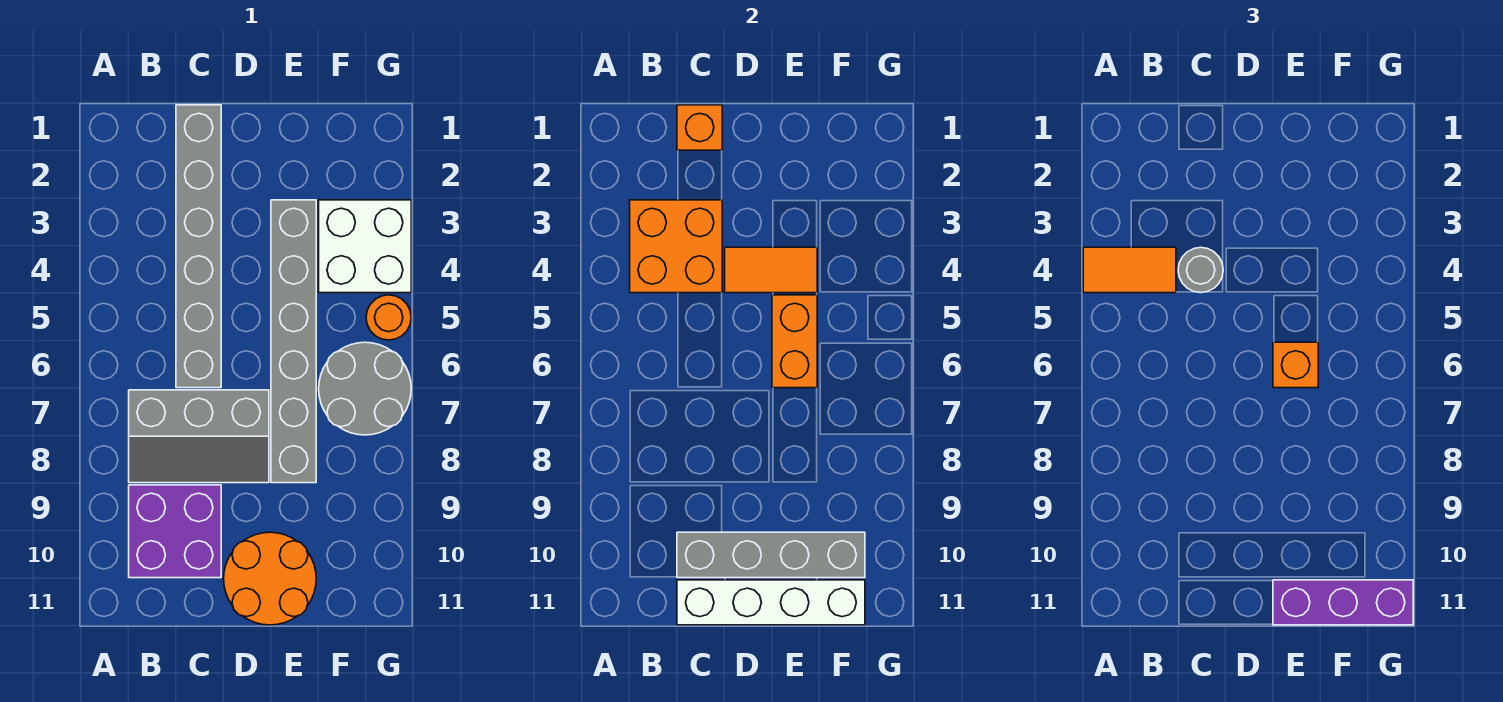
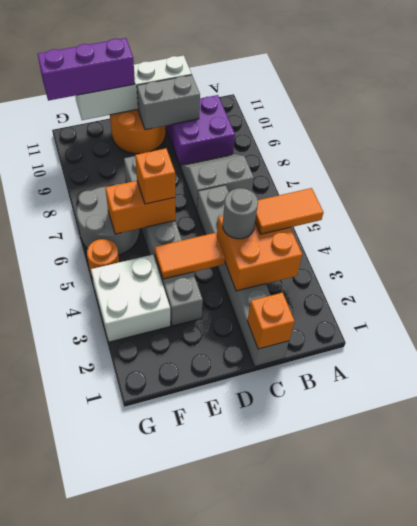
grey 2x3 slope [129,390,269,483] -> grey 2x2 slope [181,154,254,211]
grey 1x4 brick [677,532,865,578] -> grey 1x2 brick [137,75,200,130]
orange 1x2 brick [772,295,817,388] -> orange 1x2 brick turned to [105,181,175,234]

